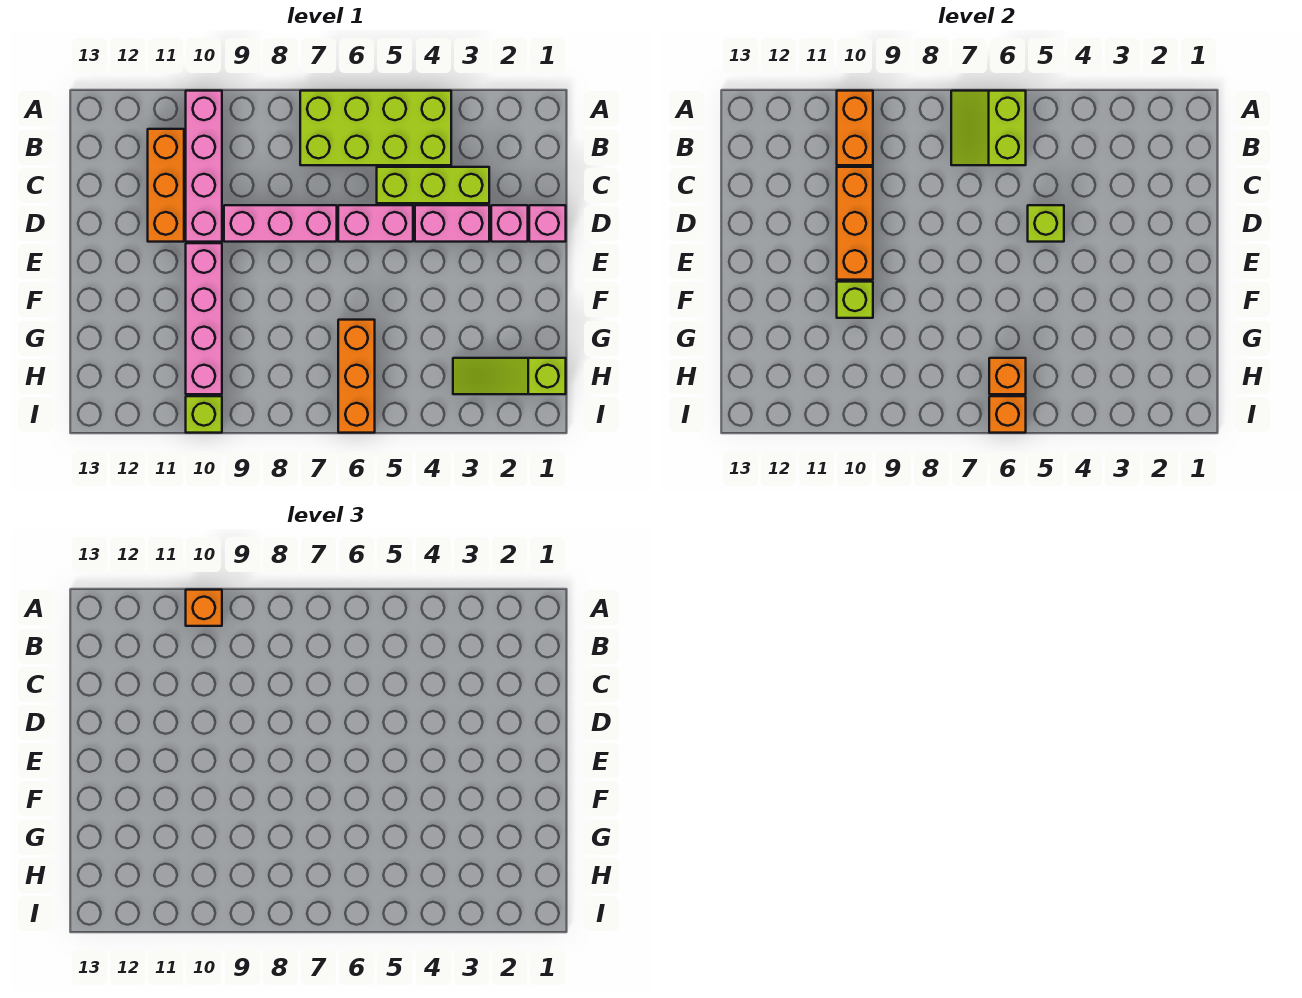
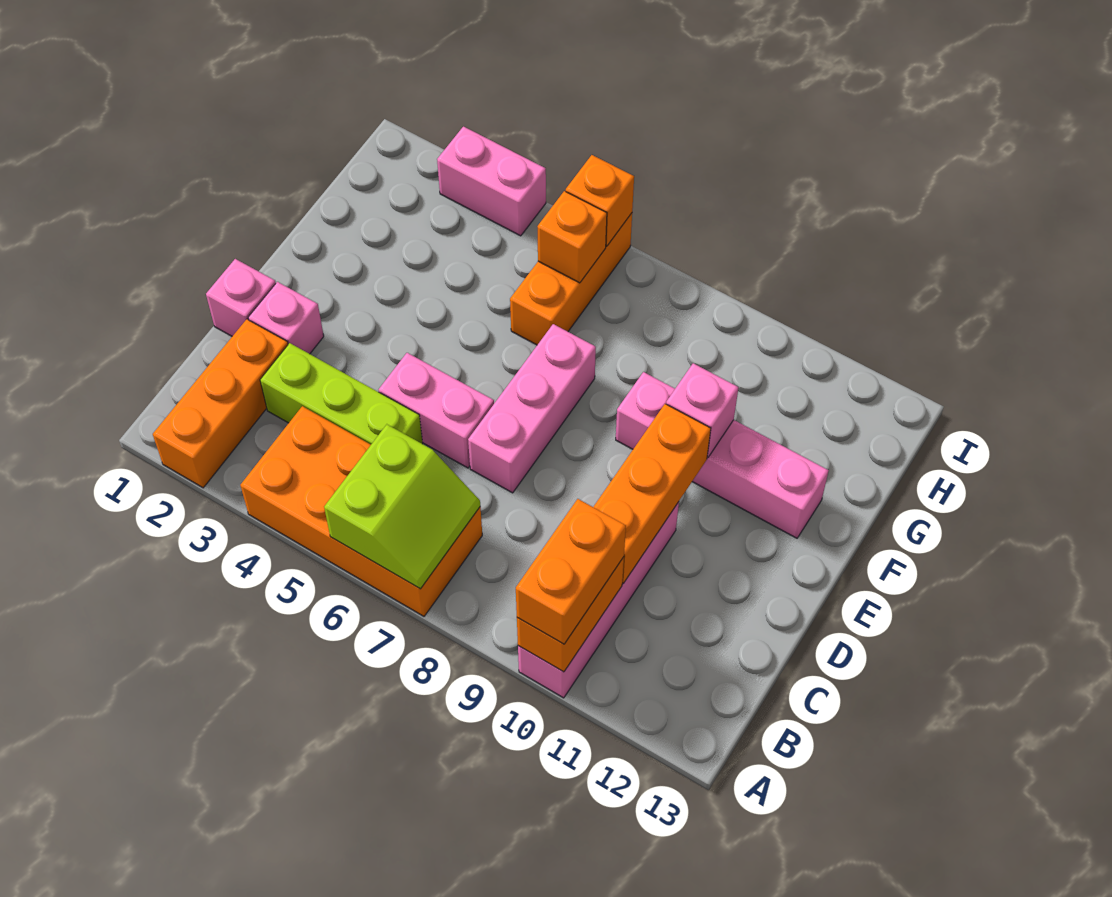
lime 2x4 brick [300,91,451,165] -> orange 2x4 brick [240,406,482,616]
orange 1x1 brick [186,590,222,626] -> orange 1x2 brick [516,499,626,644]
orange 1x3 brick [148,129,184,242] -> orange 1x3 brick moved to [153,319,288,488]
pink 1x2 brick [415,205,489,242] -> pink 1x2 brick moved to [437,127,546,236]
lime 1x1 brick [1028,205,1064,242] -> none
pink 1x3 brick [224,205,337,242] -> pink 1x3 brick turned to [468,324,596,493]
pink 1x4 brick [186,243,222,394] -> pink 1x4 brick turned to [616,372,829,538]
lime 1x1 brick [837,282,873,318] -> pink 1x1 brick [666,363,738,458]
lime 1x3 slope [453,358,566,394] -> none
lime 1x1 brick [186,396,222,433] -> none

